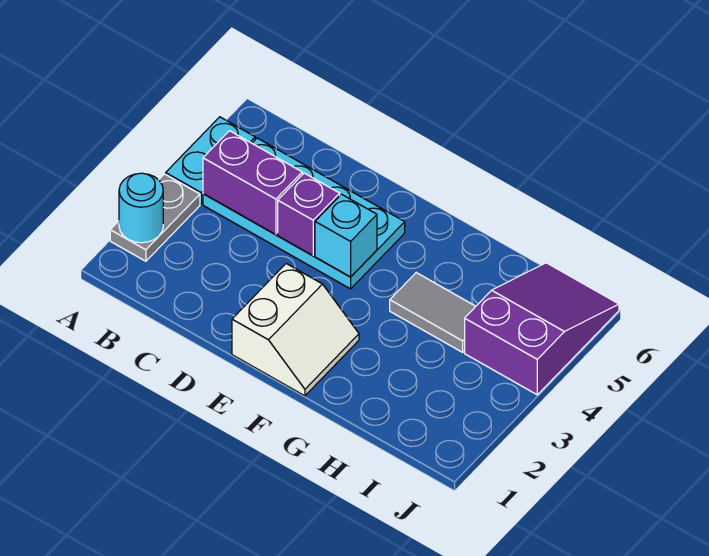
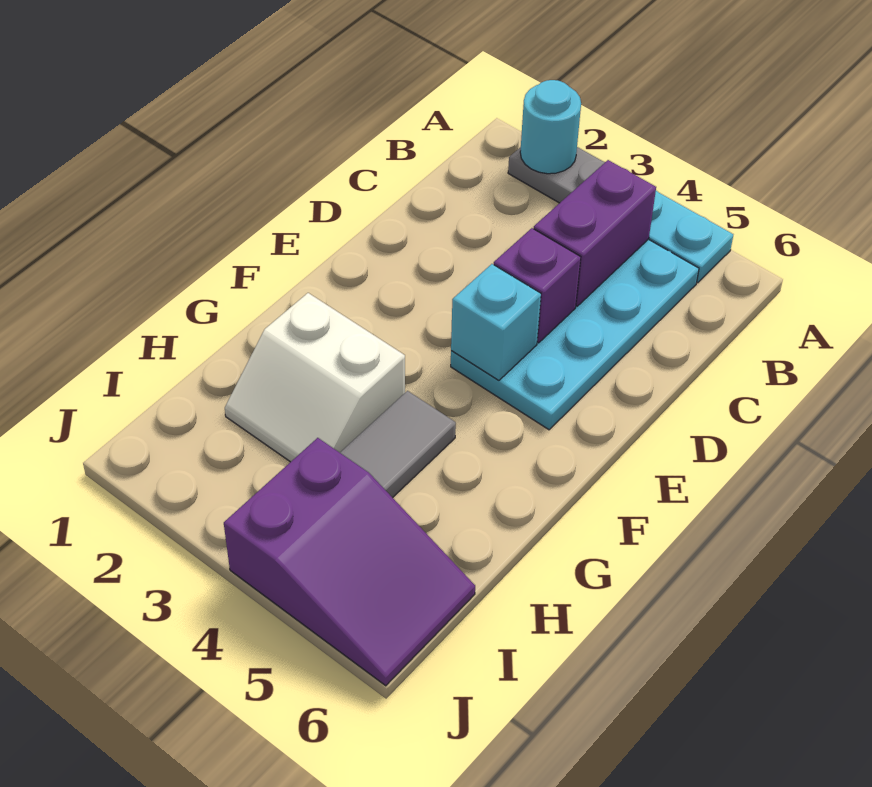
white 2x2 slope [232,264,359,396] -> white 2x2 slope moved to [225,293,405,462]

